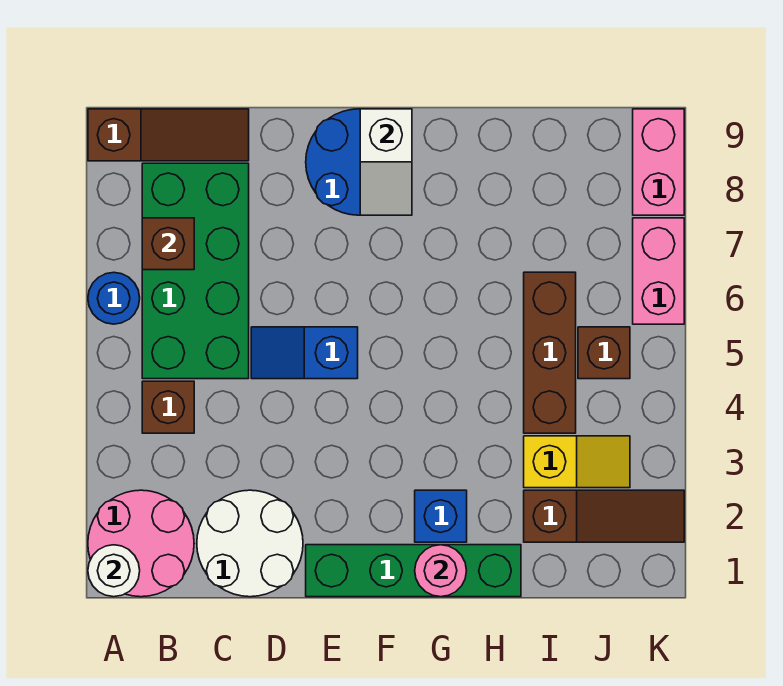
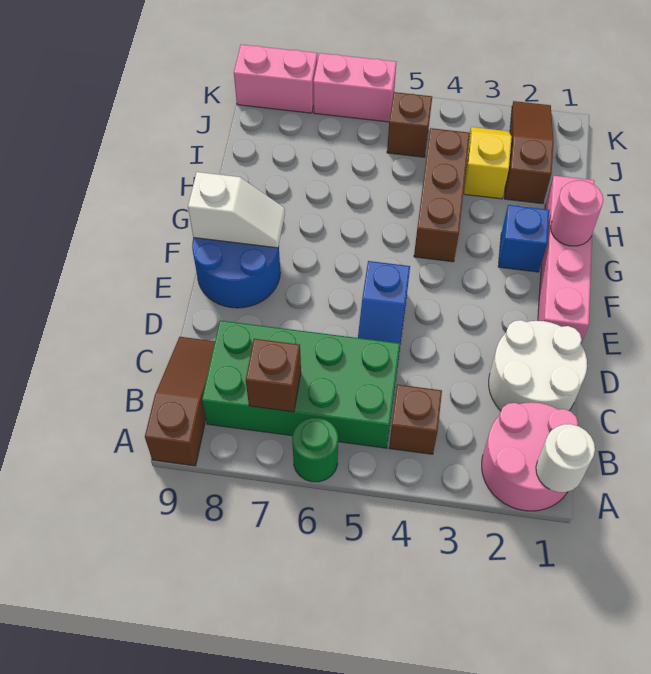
blue 1x1 round brick [88,272,140,324] -> green 1x1 round brick [292,418,338,482]
green 1x4 brick [306,545,521,597] -> pink 1x4 brick [538,176,594,344]
brown 1x3 brick [524,272,576,433] -> brown 1x3 brick turned to [414,128,470,262]

